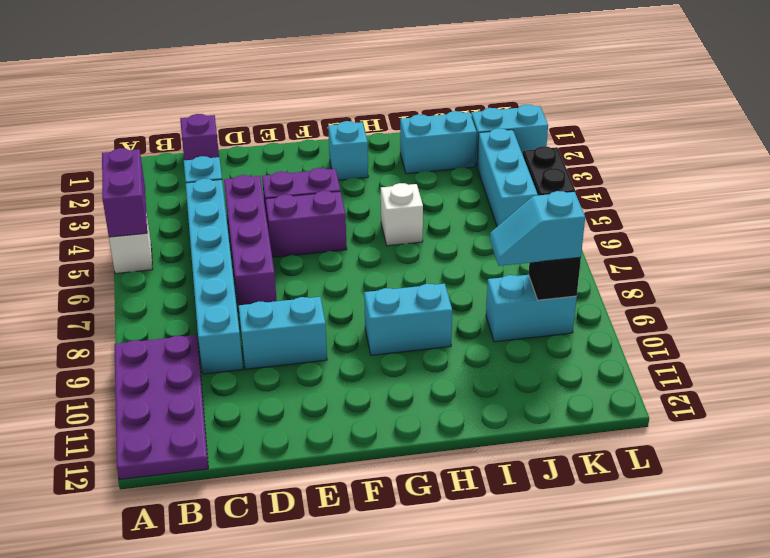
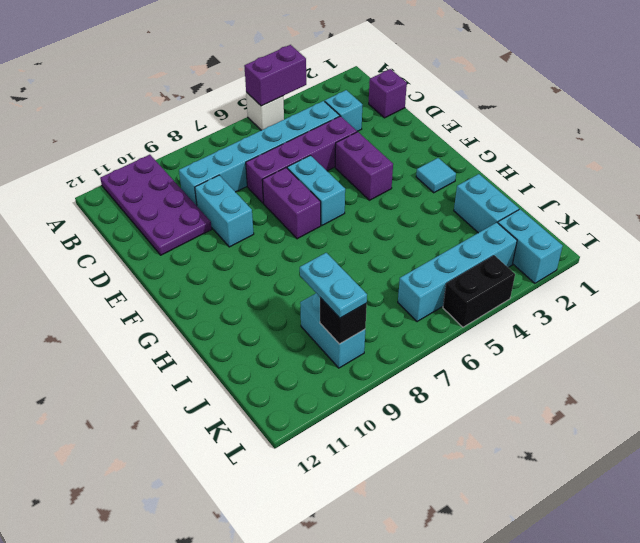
purple 2x4 plate [115,335,208,480] -> purple 2x4 plate turned to [100,155,212,255]
purple 1x2 brick [265,191,347,257] -> purple 1x2 brick moved to [262,168,321,239]
cyan 1x1 brick [328,121,368,180] -> cyan 1x1 tile [416,158,456,193]
cyan 1x2 brick [364,284,452,355] -> cyan 1x2 brick moved to [287,155,345,225]
white 1x1 brick [381,183,423,246] -> none
cyan 1x2 slope [490,191,585,266] -> cyan 1x2 plate [300,253,367,318]
cyan 1x3 brick [477,128,538,227] -> cyan 1x4 brick [398,223,517,322]

